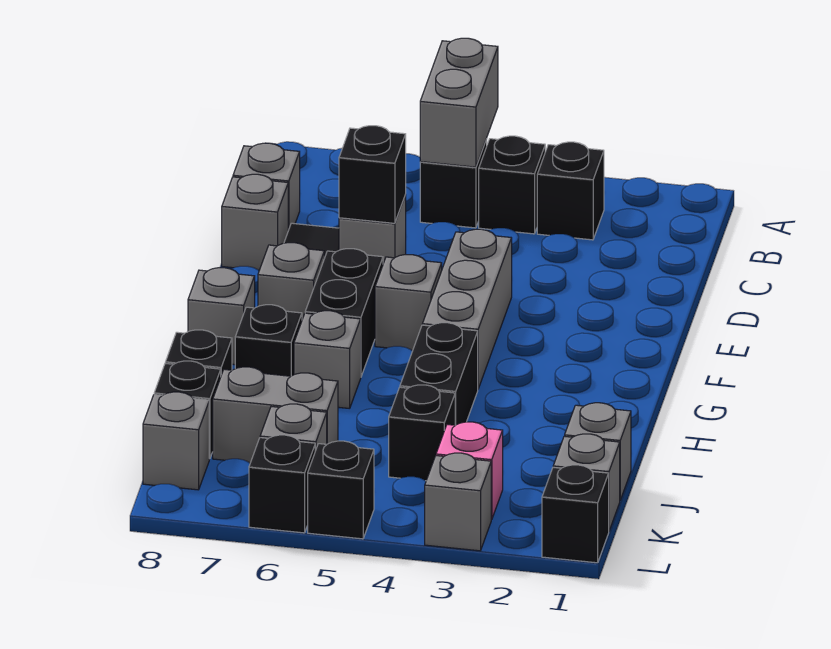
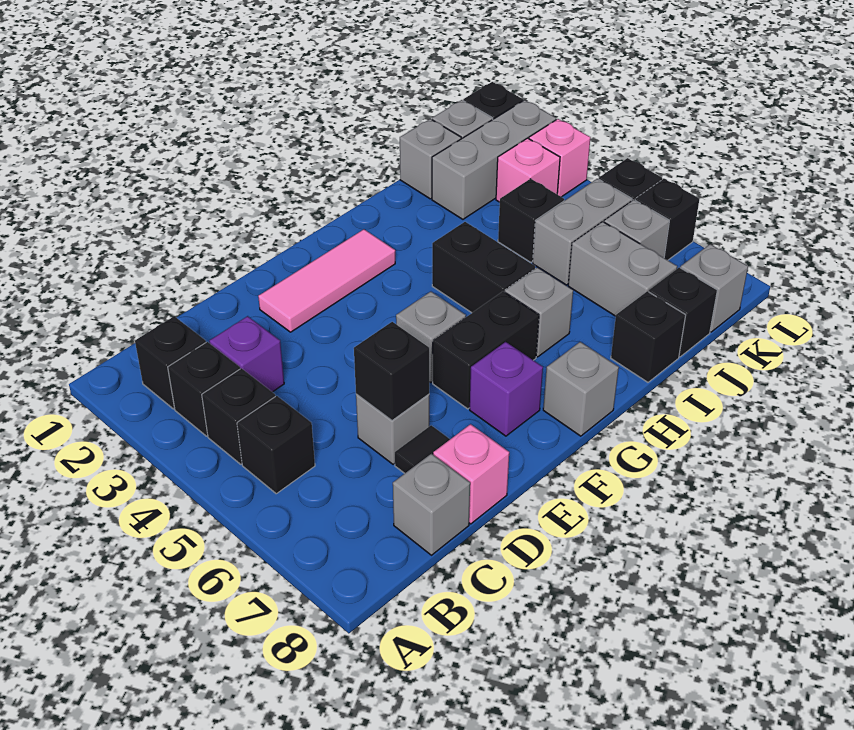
grey 1x2 brick [420,38,498,167] -> grey 1x2 brick moved to [533,179,632,285]
none -> purple 1x1 brick [209,316,284,392]
grey 1x1 brick [222,174,288,270] -> pink 1x1 brick [433,424,509,524]
none -> pink 1x3 tile [258,229,395,332]
grey 1x3 brick [422,229,512,389] -> grey 1x3 brick moved to [432,100,556,219]
grey 1x1 brick [258,243,324,319] -> purple 1x1 brick [470,342,543,436]
black 1x2 brick [400,323,478,425] -> black 1x2 brick turned to [432,222,535,313]
black 1x1 brick [235,305,302,376] -> black 1x1 brick moved to [135,316,206,409]
grey 1x1 brick [425,453,491,551] -> pink 1x1 brick [529,119,590,197]

